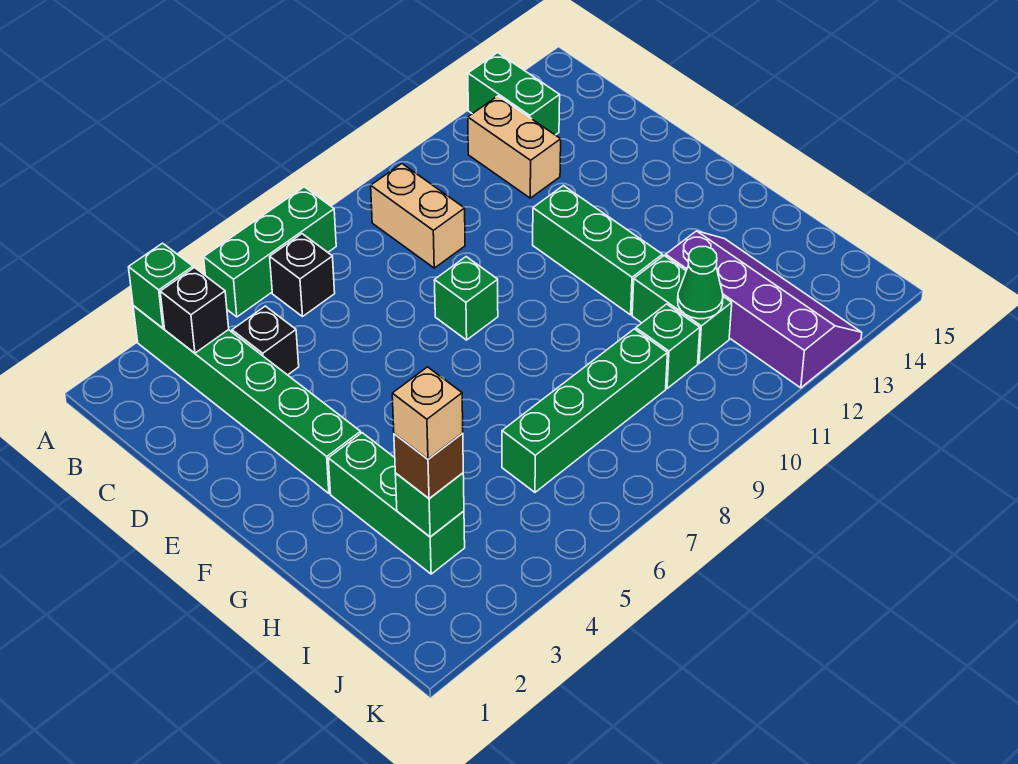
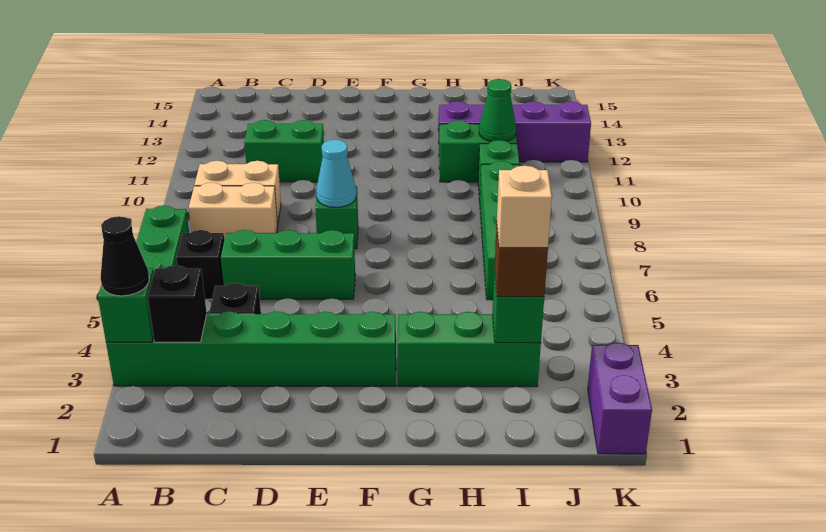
none -> black 1x1 cone [101,216,149,296]
green 1x2 brick [468,53,560,135] -> green 1x2 brick moved to [244,120,324,182]
tan 1x2 brick [468,96,561,198] -> tan 1x2 brick moved to [189,183,278,239]
none -> cyan 1x1 cone [316,140,356,207]
green 1x3 brick [533,186,662,315] -> green 1x3 brick moved to [221,230,355,299]
none -> purple 1x2 brick [588,342,652,454]

